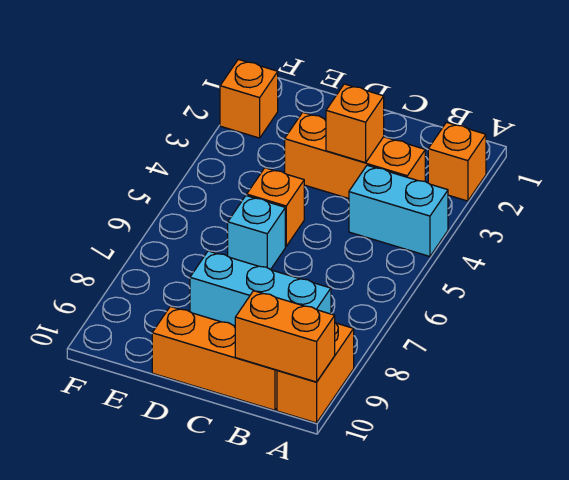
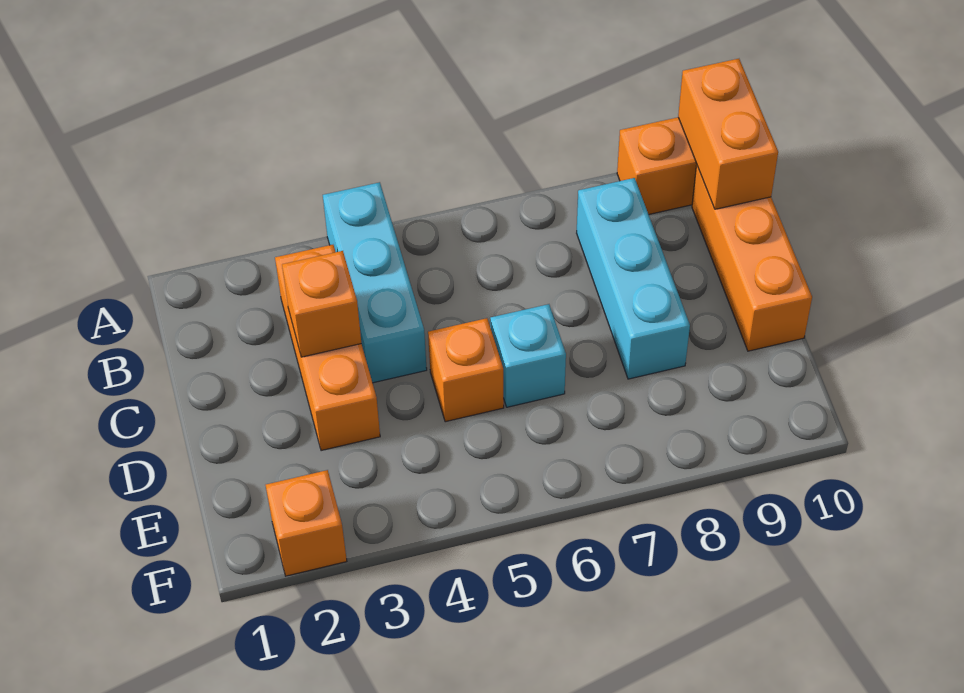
orange 1x1 brick [428,122,486,201] -> none
cyan 1x2 brick [349,165,448,256] -> cyan 1x3 brick [323,182,427,383]

